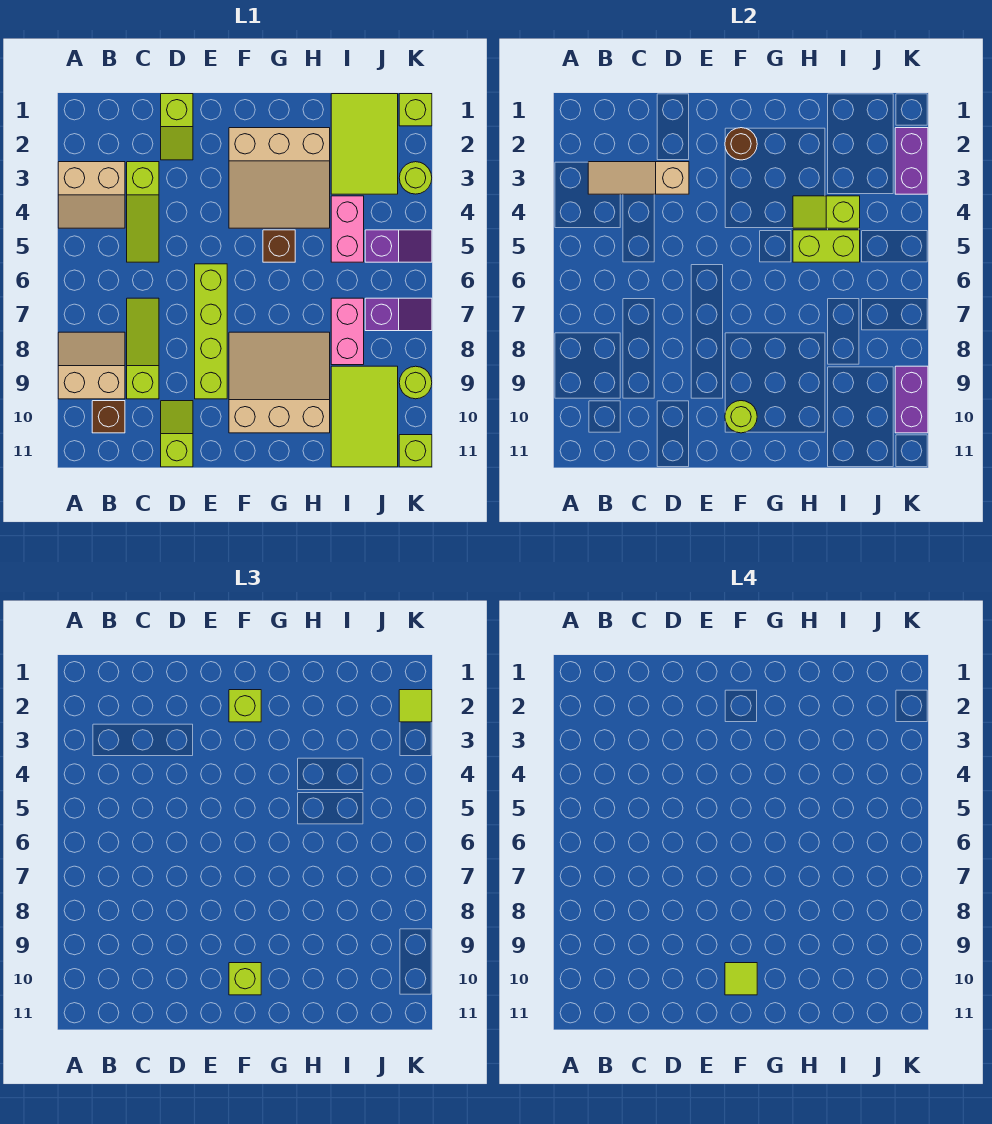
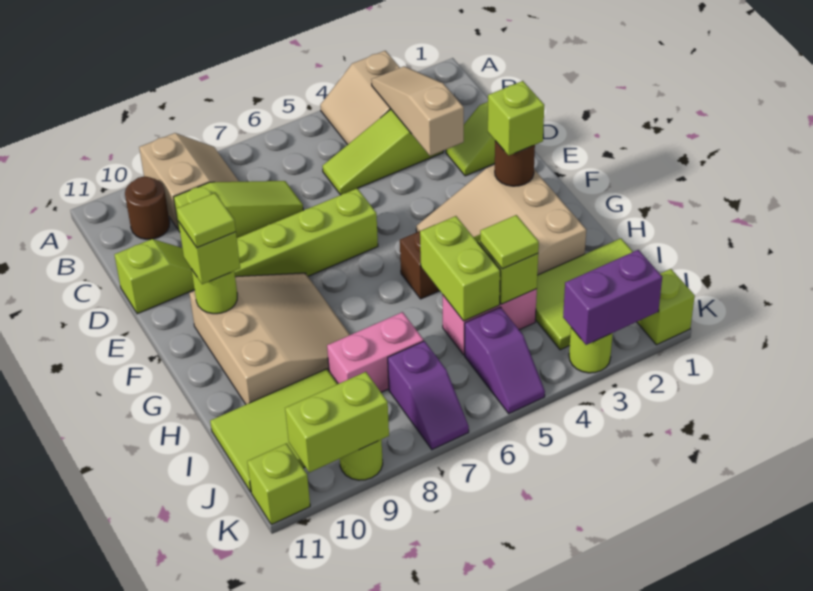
brown 1x1 brick [92,401,125,433] -> brown 1x1 round brick [125,176,170,239]
lime 1x1 tile [399,690,432,722] -> lime 1x1 tile moved to [480,215,539,269]
purple 1x2 brick [895,366,928,433] -> lime 1x2 brick [285,372,389,473]

